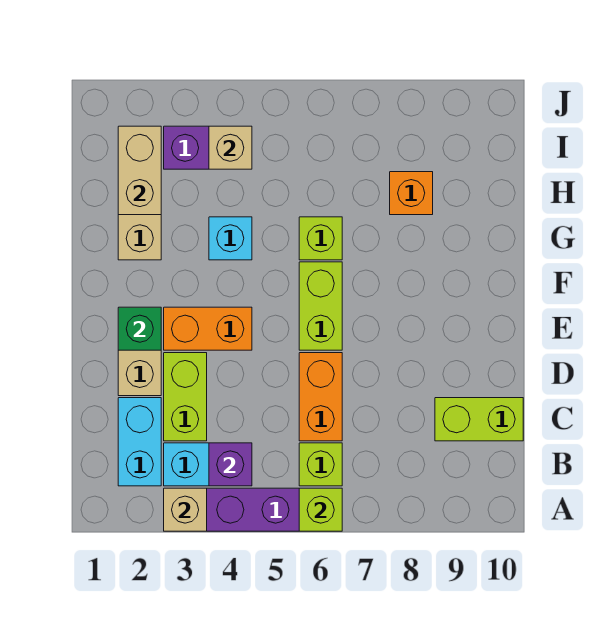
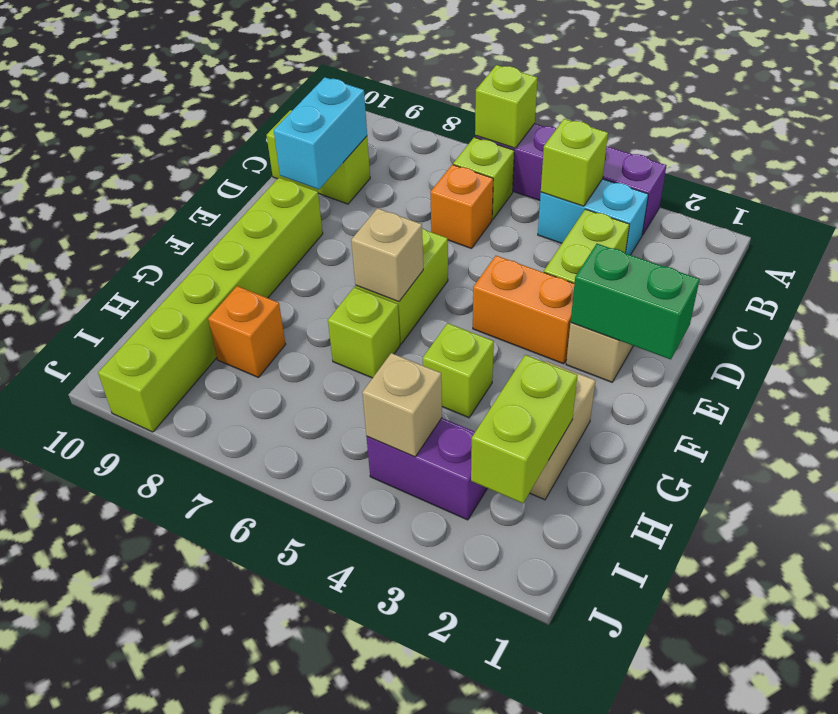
tan 1x1 brick [164,488,207,531] -> tan 1x1 brick moved to [351,208,423,302]
cyan 1x2 brick [118,398,161,486] -> cyan 1x2 brick moved to [274,77,367,189]
purple 1x1 brick [209,443,252,486] -> lime 1x1 brick [541,119,608,206]
orange 1x2 brick [299,353,342,441] -> orange 1x1 brick [430,165,493,249]
green 1x1 brick [118,307,161,350] -> green 1x2 brick [571,244,700,359]
none -> lime 1x6 brick [98,178,323,432]
cyan 1x1 brick [209,217,252,260] -> lime 1x1 brick [423,323,494,418]
tan 1x2 brick [118,126,161,215] -> lime 1x2 brick [471,355,578,503]

